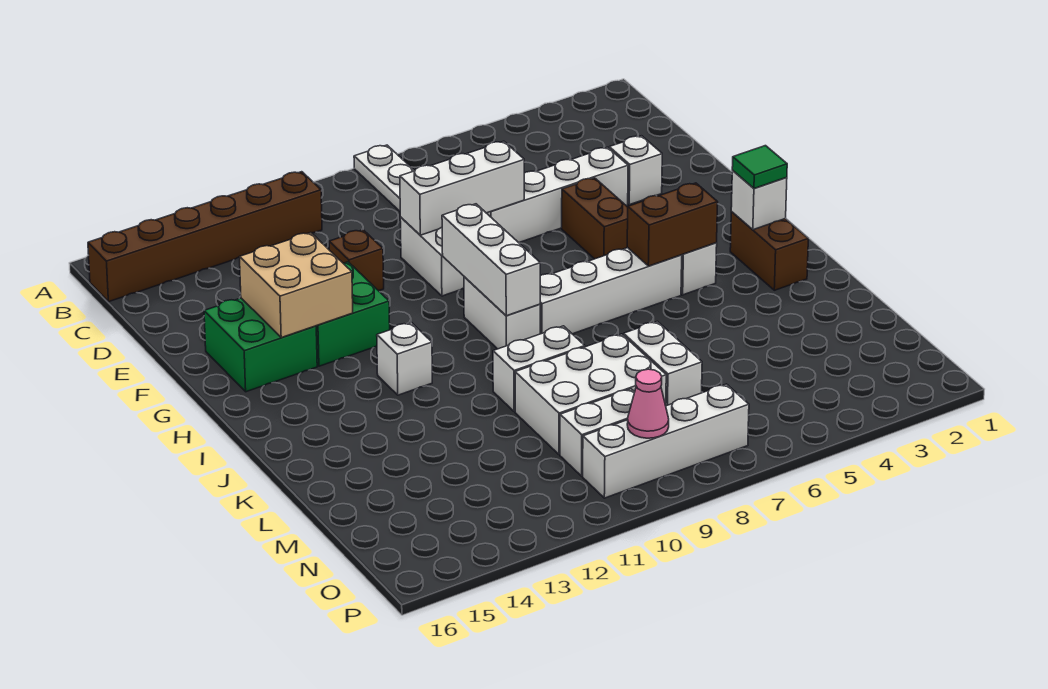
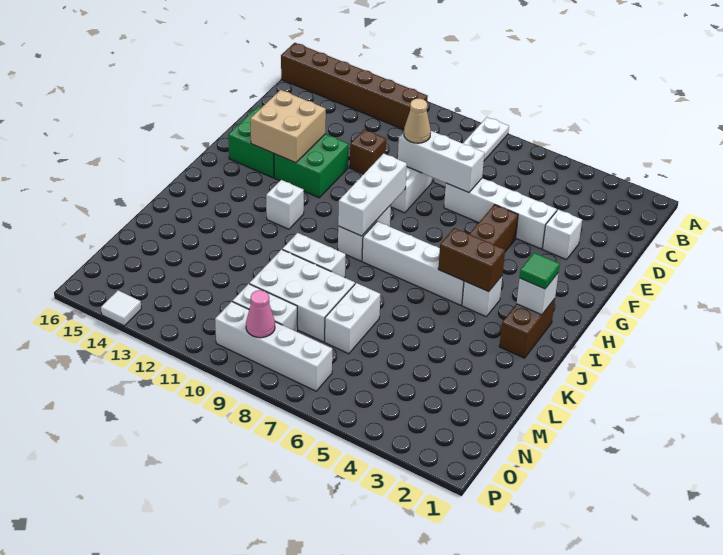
none -> tan 1x1 cone [404,99,431,143]
none -> white 1x1 tile [101,290,141,326]

